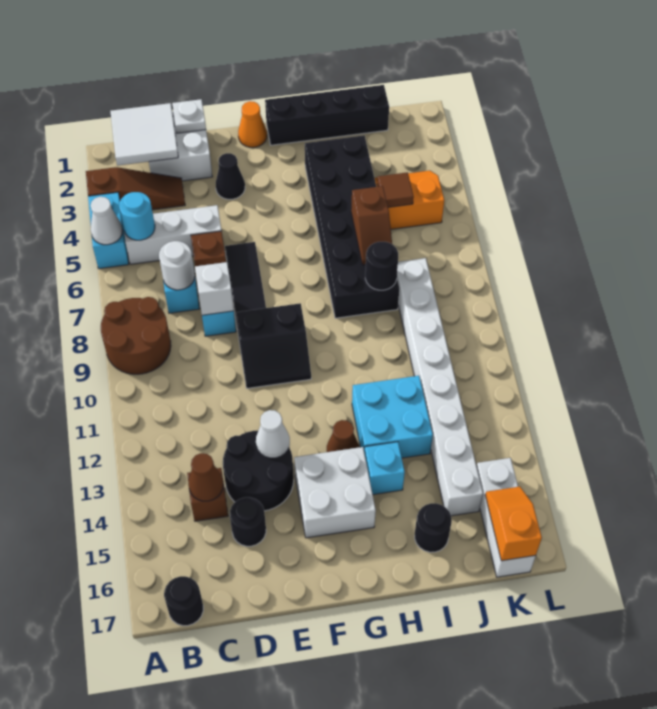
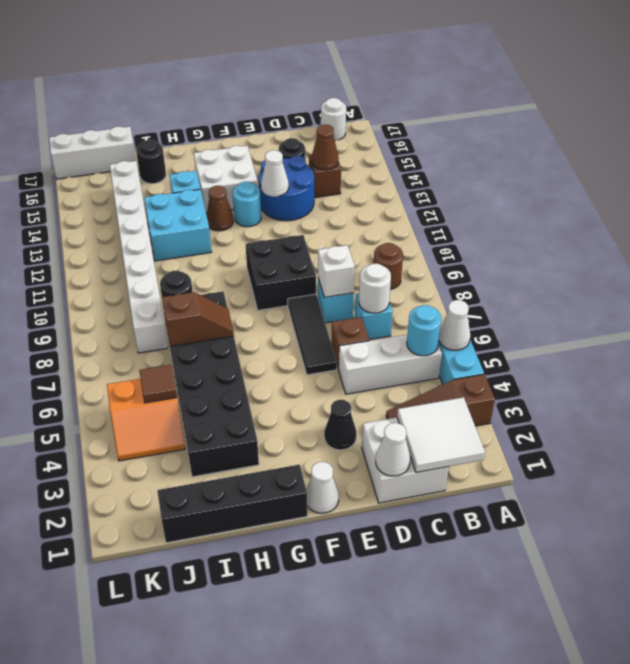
brown 2x2 round brick [101,297,171,374] -> brown 1x1 round brick [373,243,403,289]
black 1x1 round brick [164,576,203,626] -> white 1x1 round brick [321,98,346,141]
white 1x1 plate [172,99,206,133] -> white 1x1 cone [376,423,410,476]
black 2x2 round brick [223,431,294,511] -> blue 2x2 round brick [258,156,314,221]
black 2x2 slope [236,303,311,388] -> black 2x2 brick [246,235,316,310]
orange 1x1 cone [238,101,267,147] -> white 1x1 cone [306,462,339,513]
none -> cyan 1x1 round brick [233,182,261,227]
brown 1x2 slope [351,186,392,265] -> brown 1x2 slope turned to [162,292,234,346]
white 1x3 brick [476,458,536,577] -> white 1x3 brick turned to [49,126,136,179]
orange 1x2 slope [485,487,542,561] -> none

